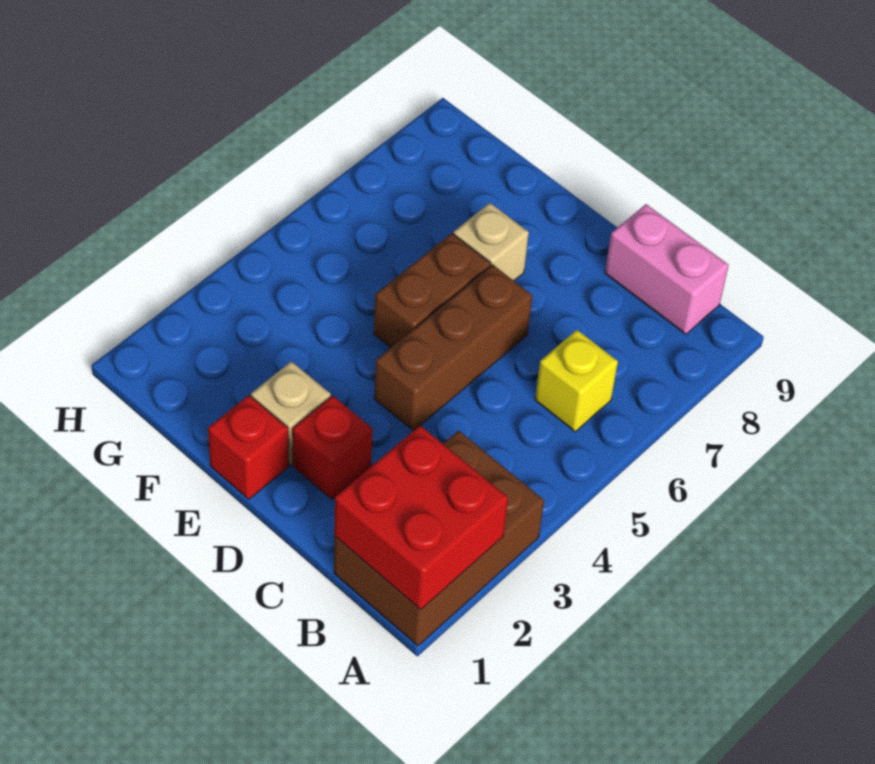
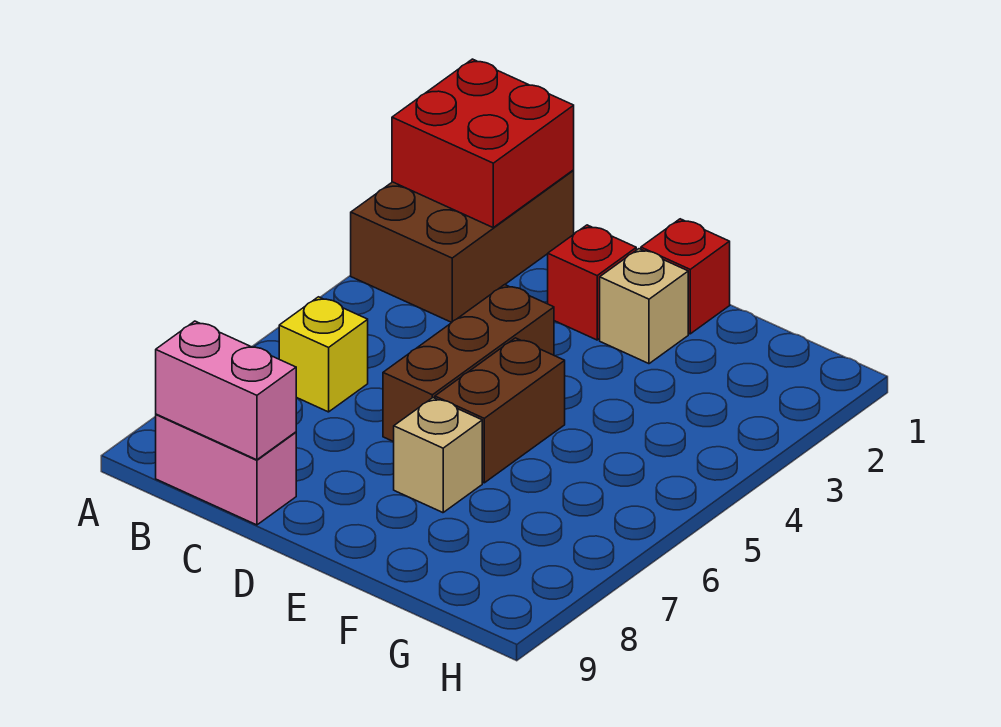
none -> pink 1x2 brick [156,321,296,460]

